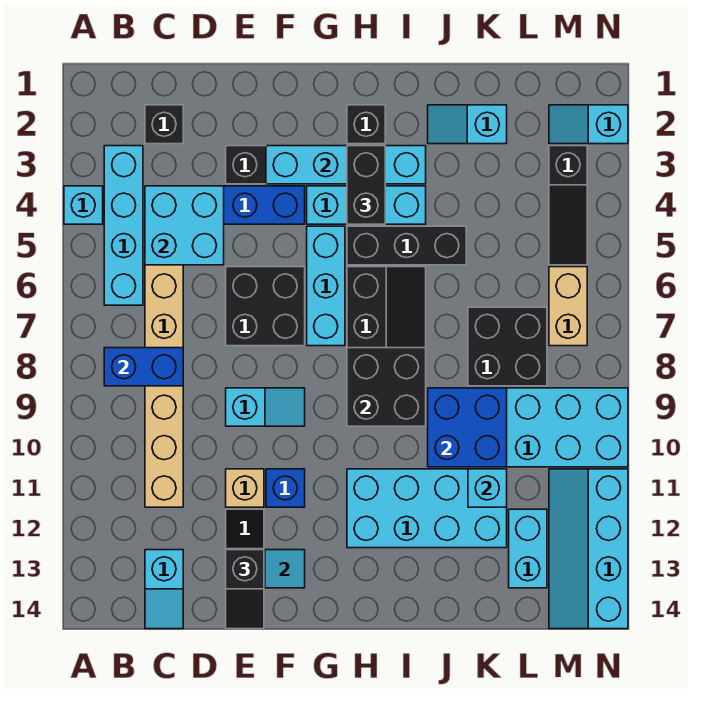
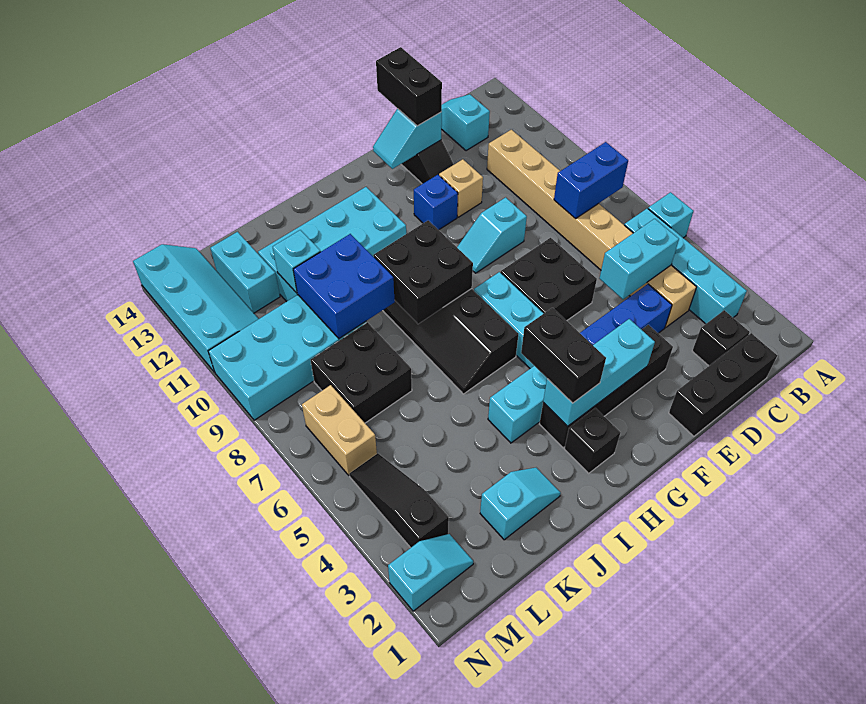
cyan 1x1 brick [64,186,103,224] -> cyan 1x1 brick moved to [648,192,694,238]
cyan 2x2 brick [145,186,224,265] -> cyan 1x2 brick [600,219,679,299]
black 1x2 slope [226,550,264,629] -> black 1x2 brick [376,47,442,126]
cyan 1x4 brick [266,146,426,184] -> cyan 1x3 brick [543,319,655,426]
black 1x3 brick [347,226,466,265] -> black 1x3 brick moved to [669,333,777,436]

